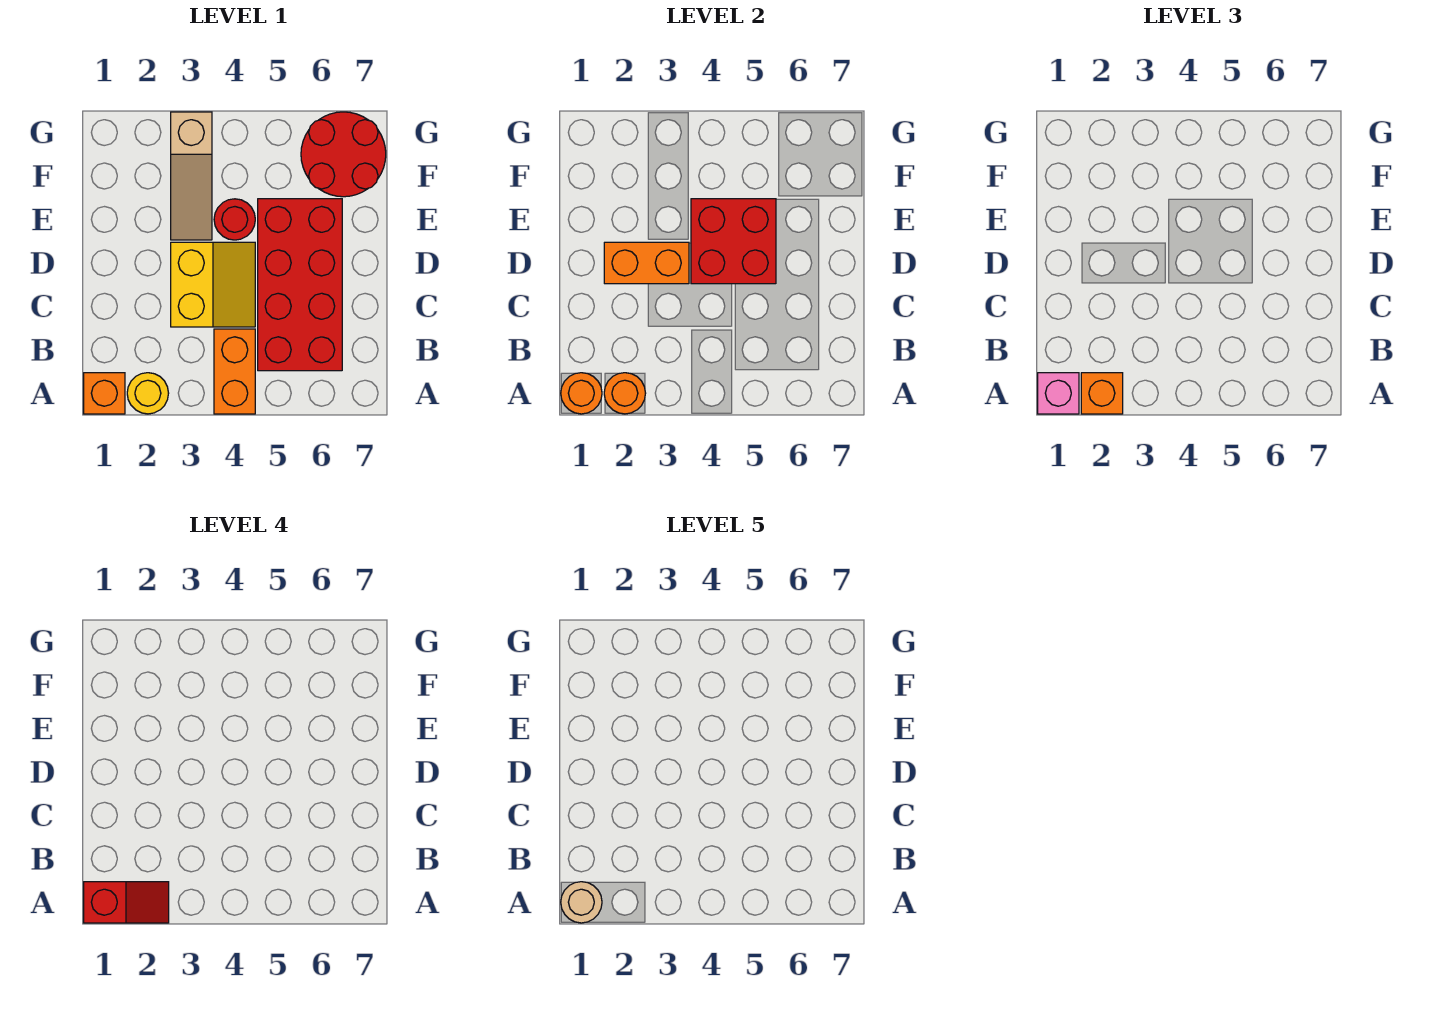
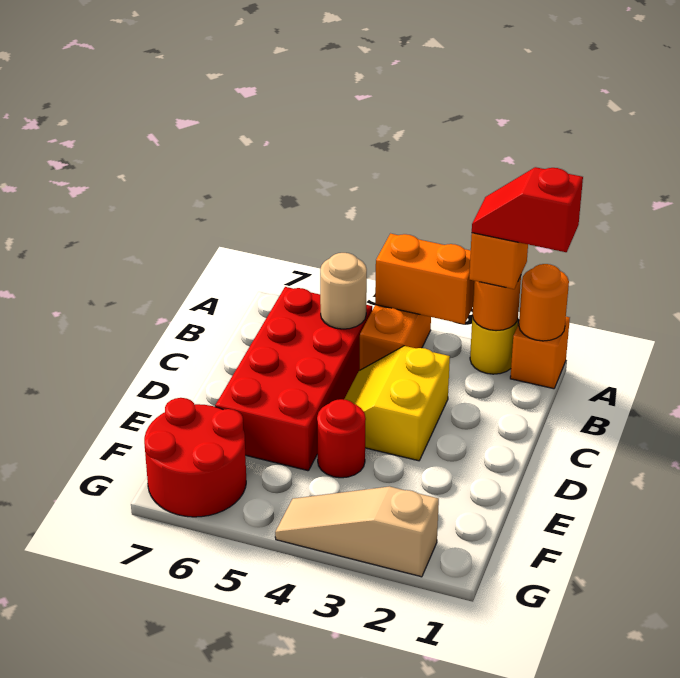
pink 1x1 brick [1038,373,1079,414] -> none
tan 1x1 round brick [561,882,602,923] -> tan 1x1 round brick moved to [320,253,367,329]
orange 1x2 brick [604,242,689,284] -> orange 1x2 brick moved to [375,234,474,324]
red 2x2 brick [691,199,776,284] -> none
tan 1x3 slope [171,112,212,240] -> tan 1x3 slope turned to [275,486,439,577]

